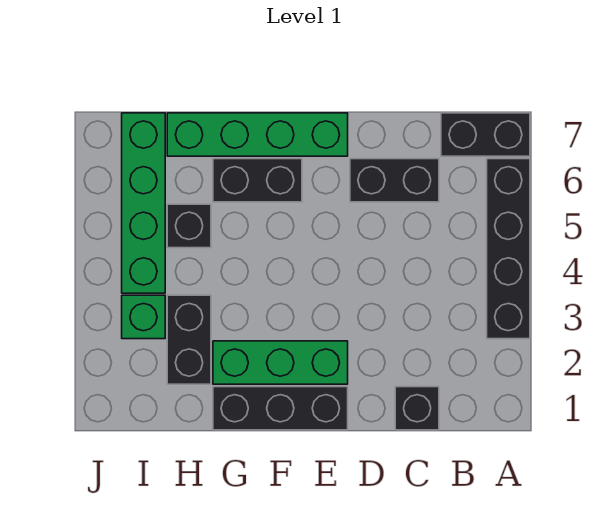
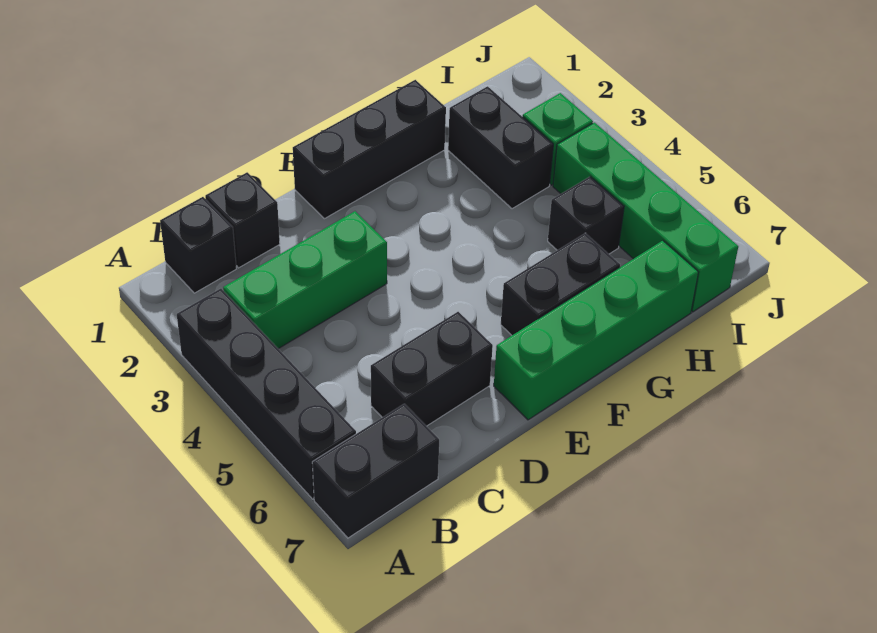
none -> black 1x1 brick [160,197,236,293]
green 1x3 brick [213,341,348,384] -> green 1x3 brick moved to [223,211,387,349]

